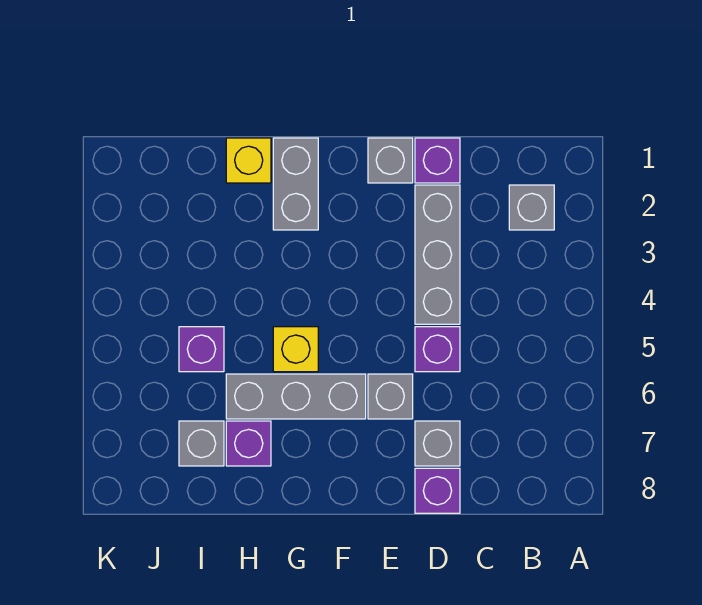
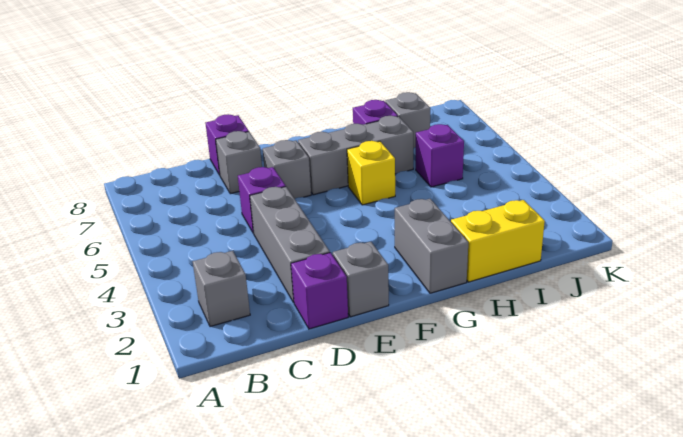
yellow 1x1 brick [226,138,271,183] -> yellow 1x2 brick [451,200,545,282]

